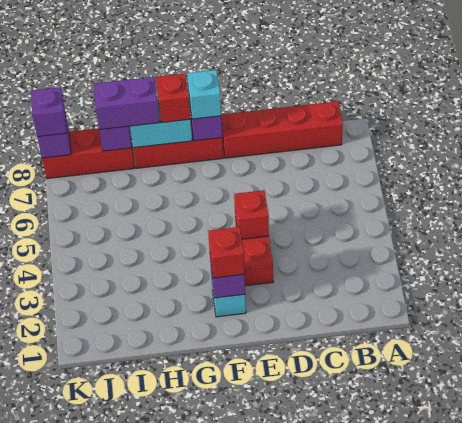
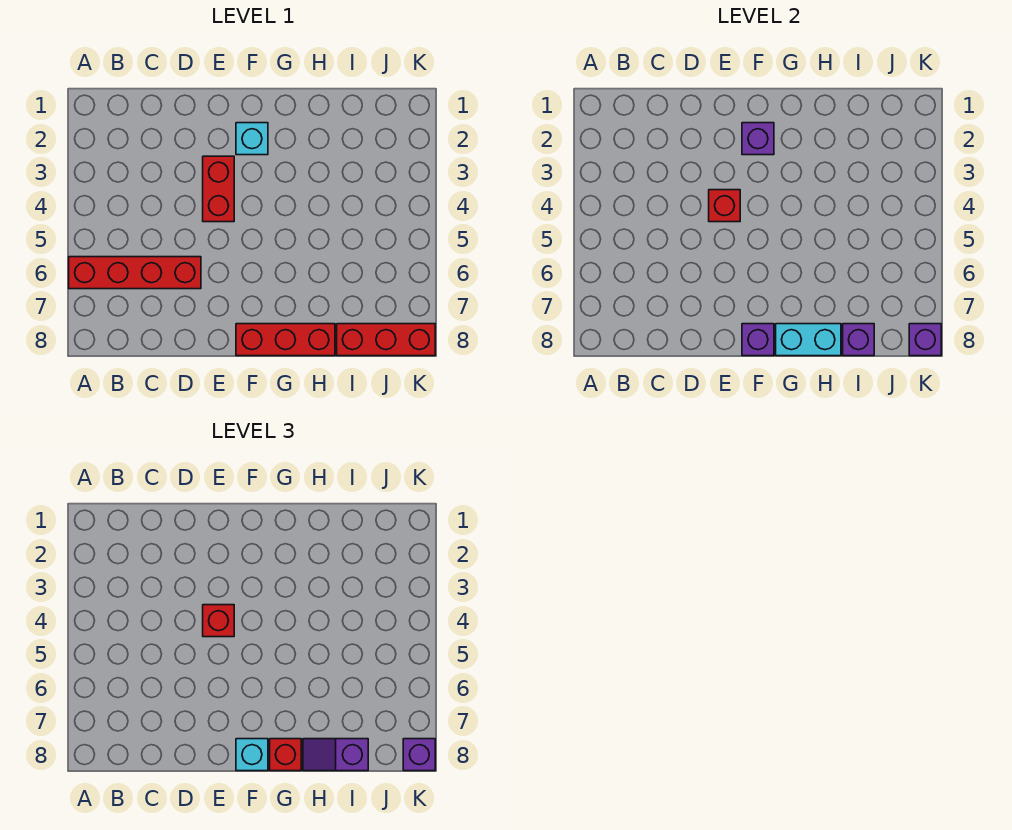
red 1x4 brick [221,101,343,158] -> red 1x4 brick moved to [69,257,201,289]
red 1x1 brick [208,227,245,278] -> red 1x1 brick moved to [203,605,234,637]
purple 1x2 brick [94,77,160,130] -> purple 1x2 slope [303,739,368,771]

